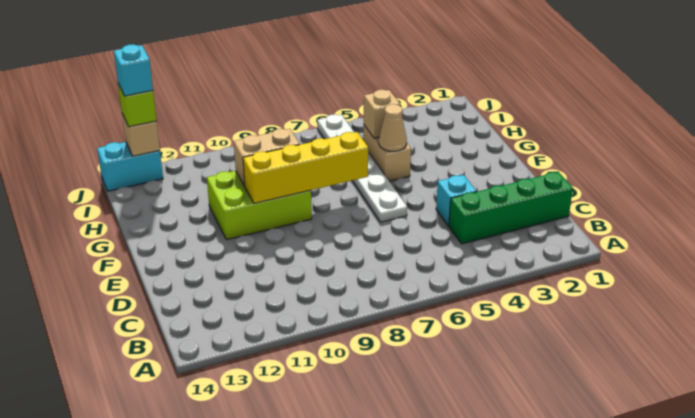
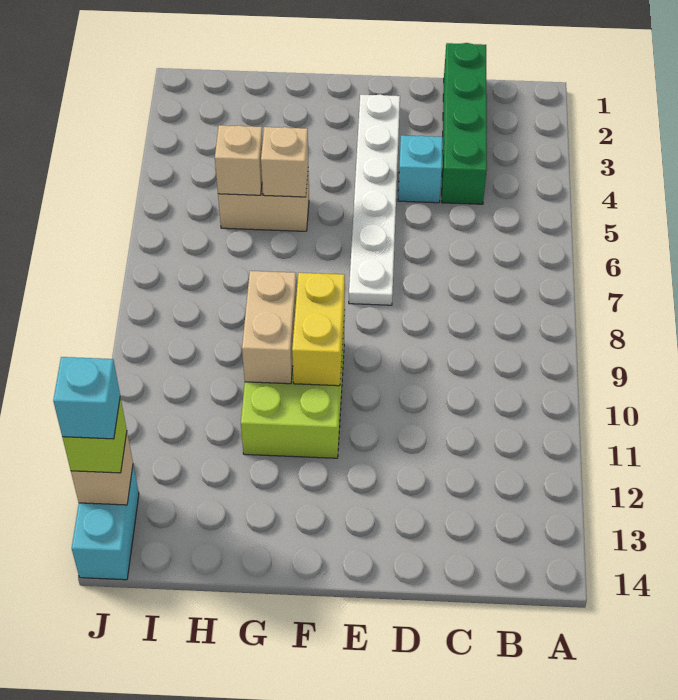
white 1x6 plate [317,114,407,222] -> white 1x6 plate turned to [349,94,400,305]
yellow 1x4 brick [243,132,368,203] -> yellow 1x2 brick [292,273,345,386]
tan 1x1 cone [379,104,407,151] -> tan 1x1 brick [261,127,308,197]

